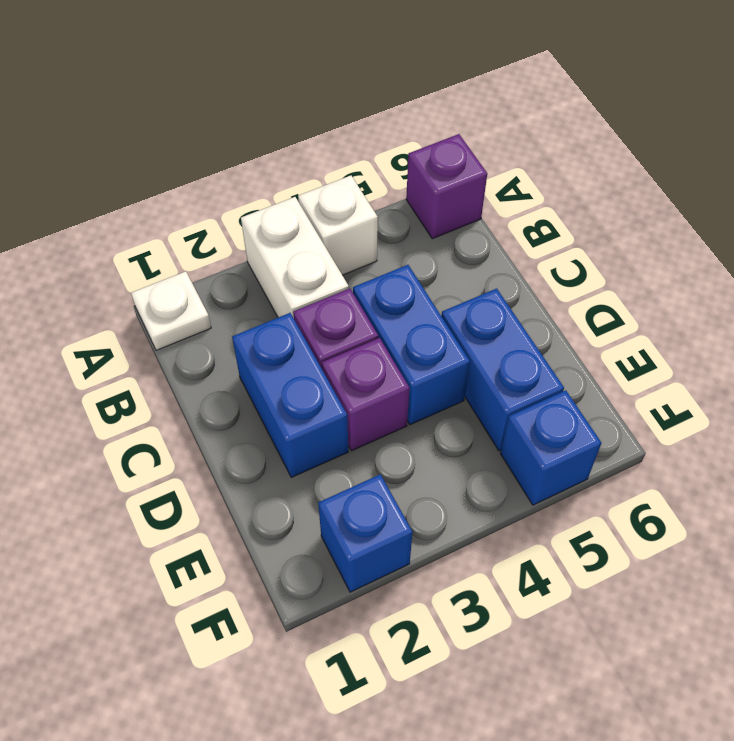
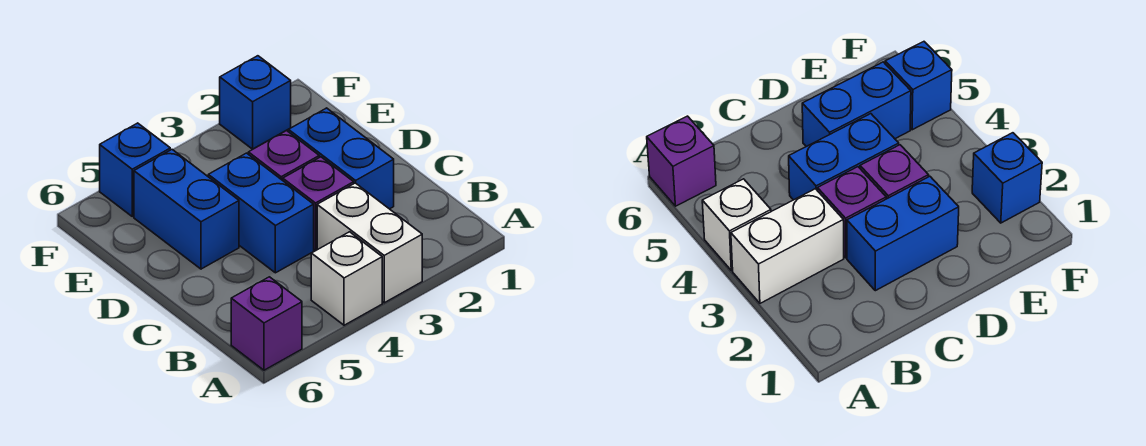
white 1x1 plate [131,271,211,350] -> none

